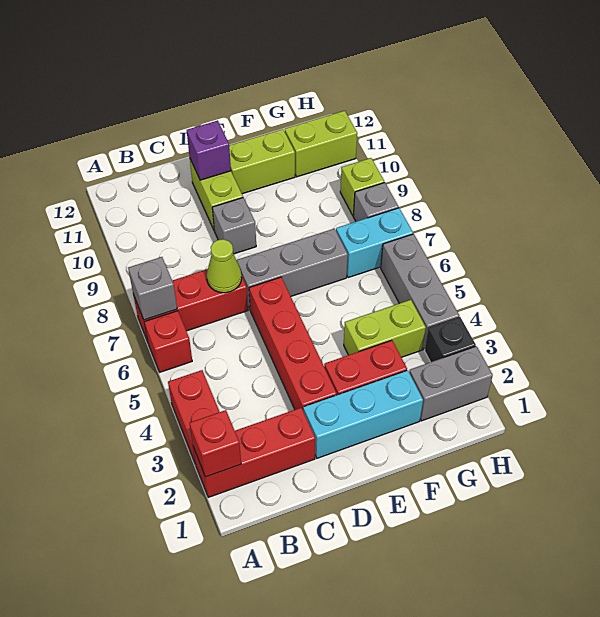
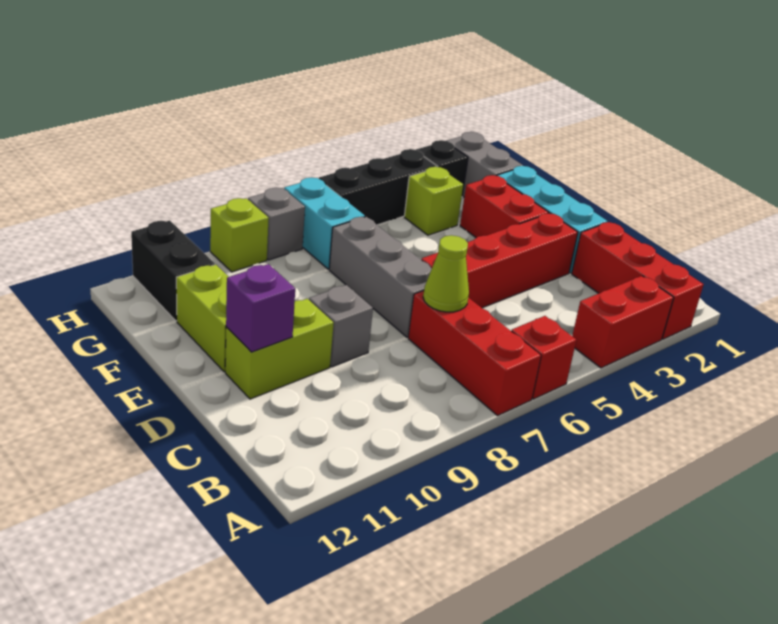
red 1x1 brick [190,410,241,477] -> none
grey 1x1 brick [128,257,177,320] -> none
lime 1x2 brick [344,300,426,357] -> lime 1x1 brick [404,167,463,235]
lime 1x2 brick [285,111,357,177] -> black 1x2 brick [131,221,215,321]
grey 1x3 brick [381,234,459,349] -> black 1x3 brick [319,149,438,225]

